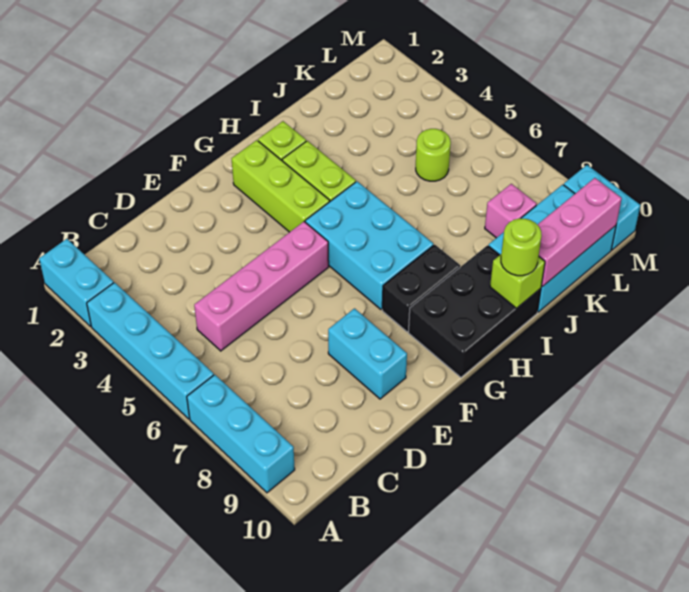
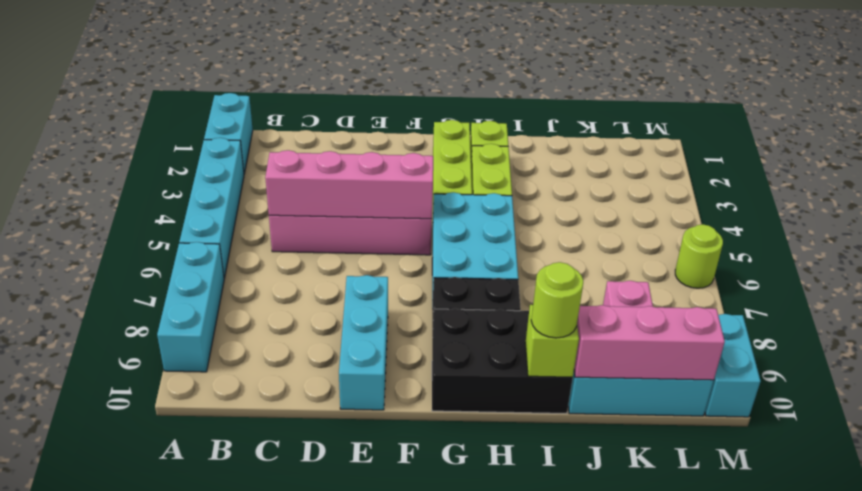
none -> pink 1x4 brick [265,150,433,219]
cyan 1x2 brick [328,309,407,399] -> cyan 1x3 brick [339,275,388,410]
lime 1x1 round brick [416,129,451,181] -> lime 1x1 round brick moved to [675,224,723,288]

